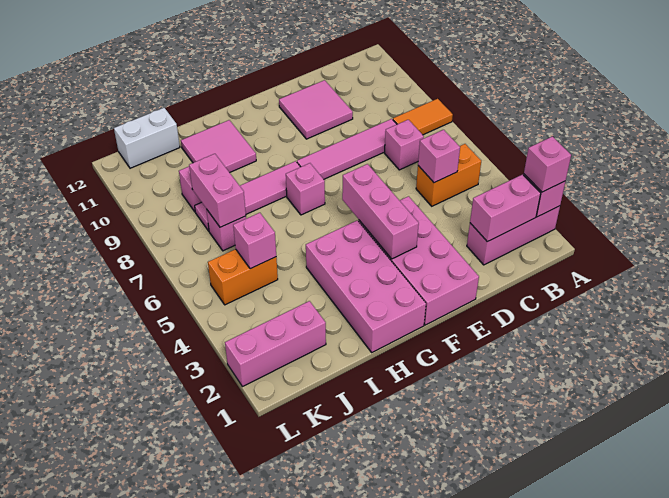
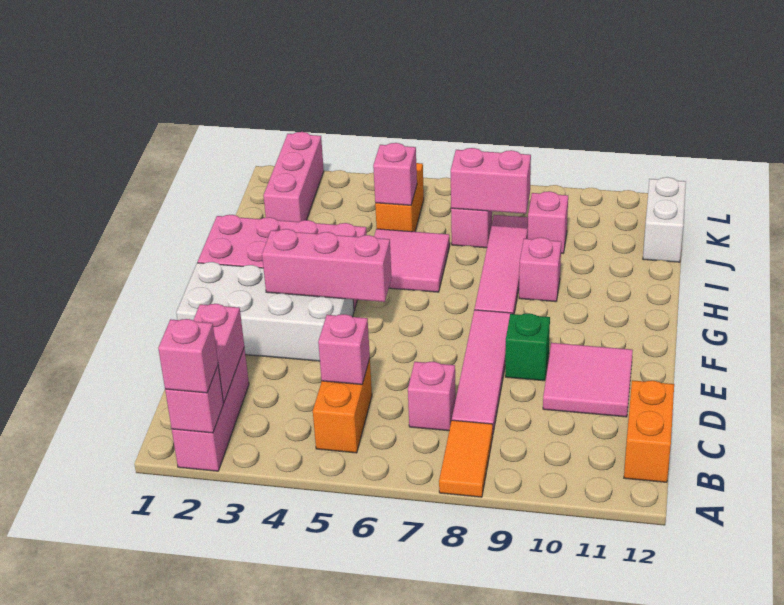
none -> orange 1x2 brick [624,380,674,482]
pink 2x4 brick [359,196,479,325] -> white 2x4 brick [176,262,354,361]
none -> green 1x1 brick [505,313,550,381]
pink 1x1 brick [286,163,325,215] -> pink 1x1 brick moved to [519,237,561,302]
pink 2x2 tile [181,120,256,173] -> pink 2x2 tile moved to [374,229,450,292]

